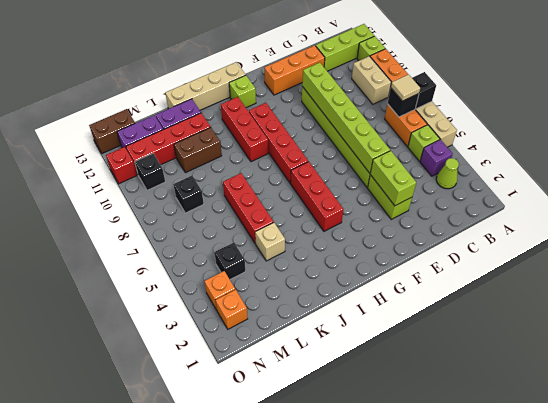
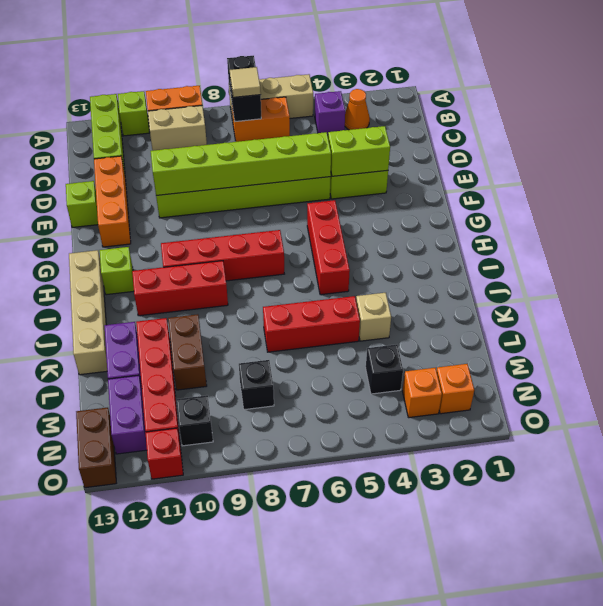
lime 1x1 cone [436,158,459,189] -> orange 1x1 cone [345,89,370,130]
lime 1x1 brick [408,125,440,161] -> lime 1x1 brick moved to [66,181,98,228]
red 1x3 brick [291,162,344,231] -> red 1x3 brick turned to [307,200,350,295]

